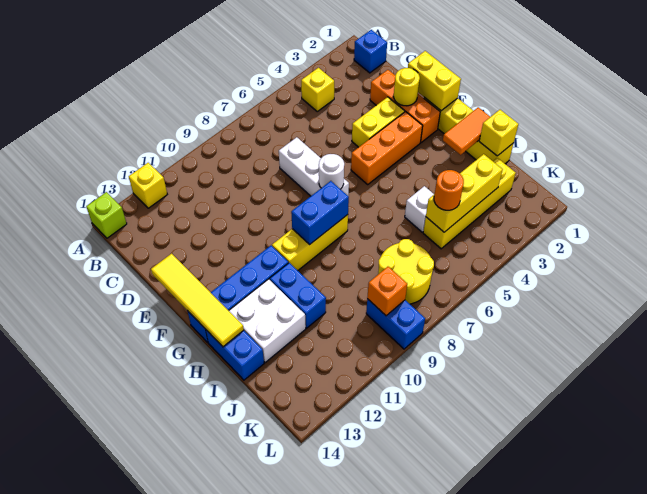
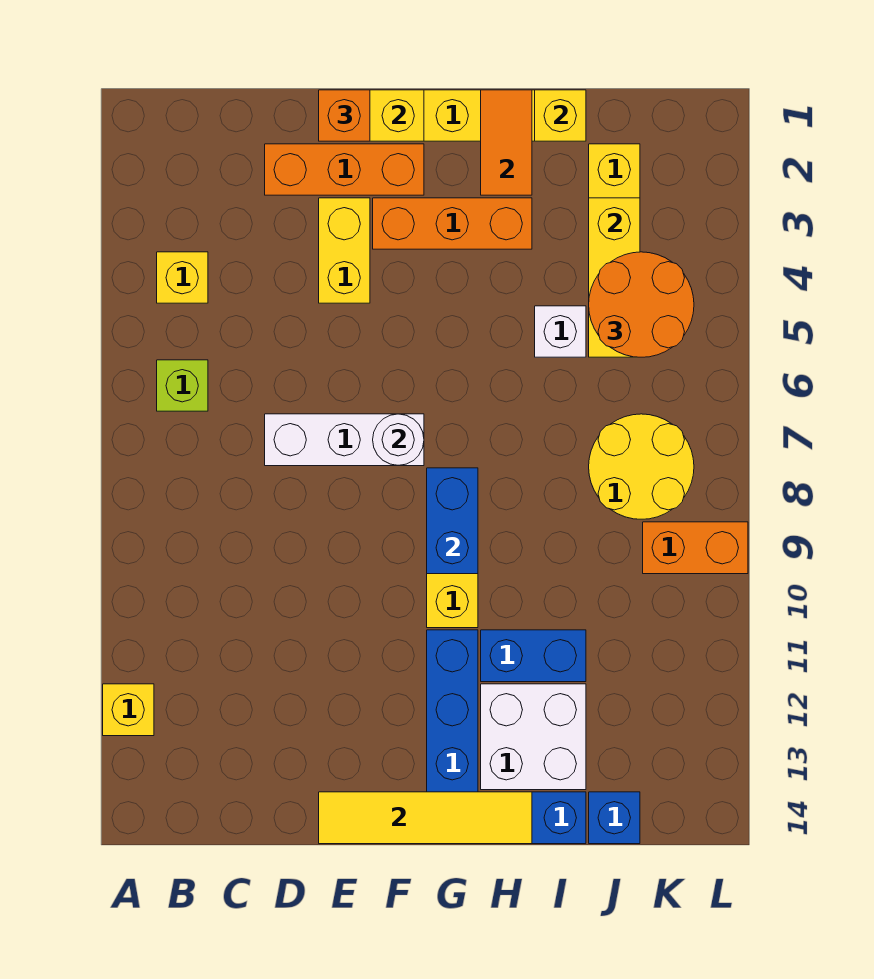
lime 1x1 brick [86,192,127,238] -> lime 1x1 brick moved to [157,360,208,411]
blue 1x1 brick [354,30,387,73] -> blue 1x1 brick moved to [589,792,640,844]
yellow 1x1 round brick [394,68,420,106] -> none
orange 1x3 brick [351,112,423,184] -> orange 1x3 brick turned to [373,198,532,249]
orange 1x1 round brick [434,170,464,210] -> orange 2x2 round brick [589,252,694,357]
blue 1x2 brick [366,299,425,349] -> orange 1x2 brick [643,522,748,574]
orange 1x1 brick [367,267,407,316] -> orange 1x1 brick moved to [319,90,370,141]

